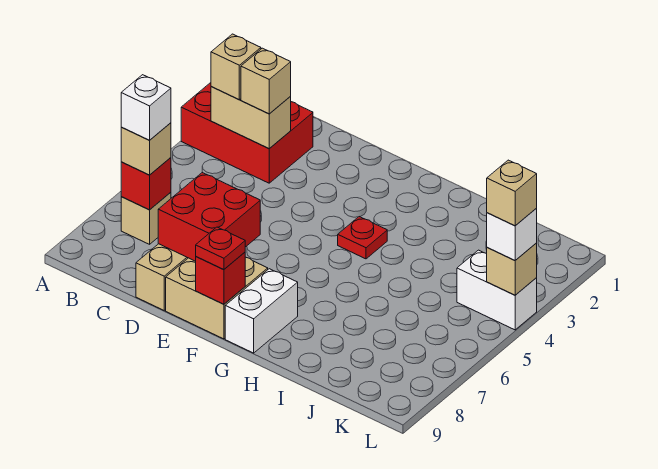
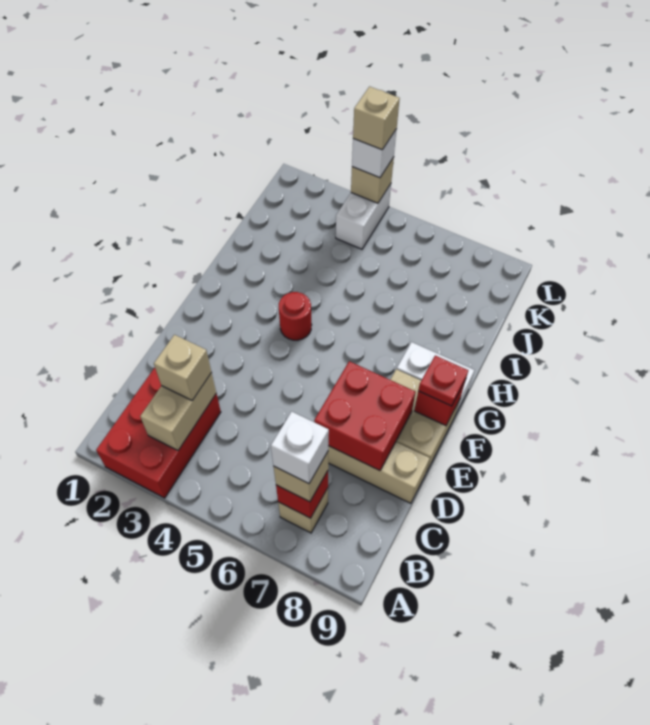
tan 1x1 brick [211,34,261,100] -> none
red 1x1 plate [338,217,387,259] -> red 1x1 round brick [279,292,312,340]

